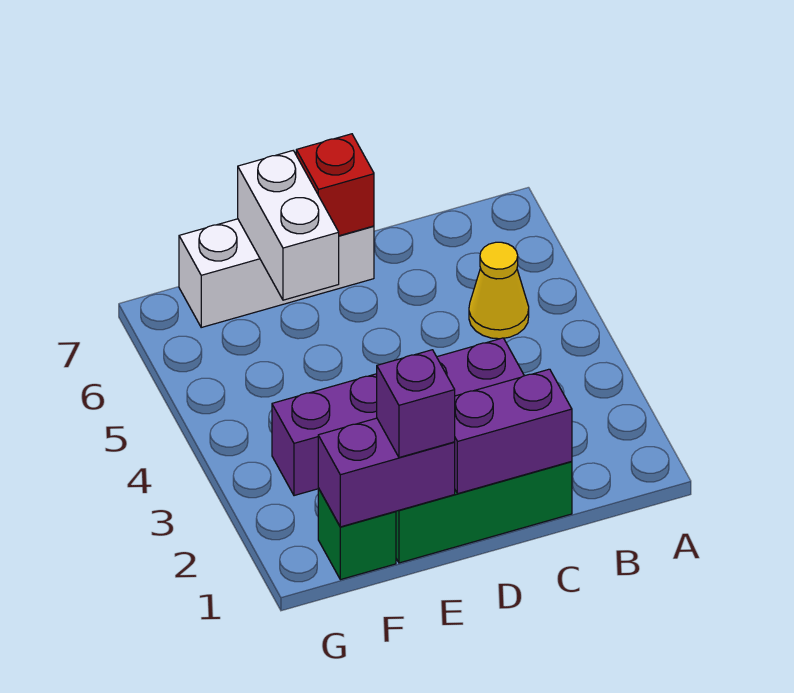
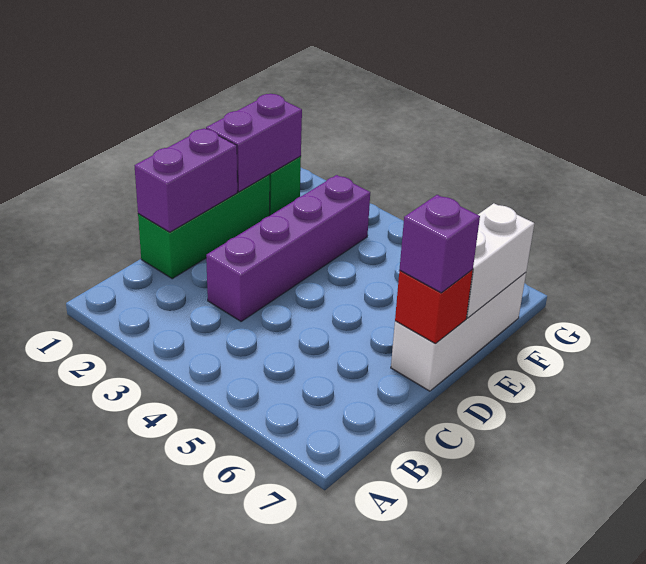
yellow 1x1 cone [469,242,529,339] -> none
purple 1x1 brick [377,350,455,457] -> purple 1x1 brick moved to [399,195,480,293]
white 1x2 brick [238,151,339,300] -> white 1x2 brick turned to [466,203,534,318]

